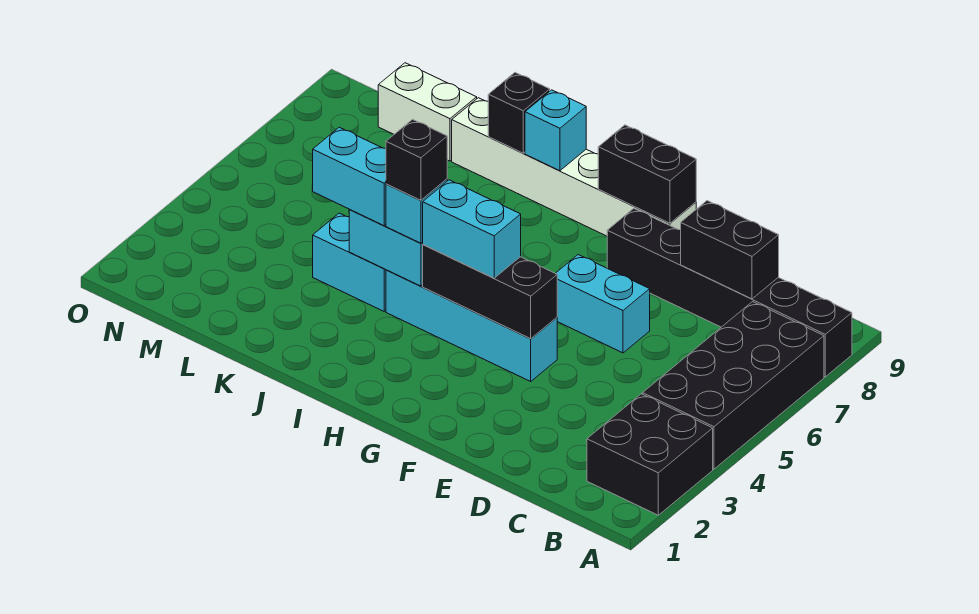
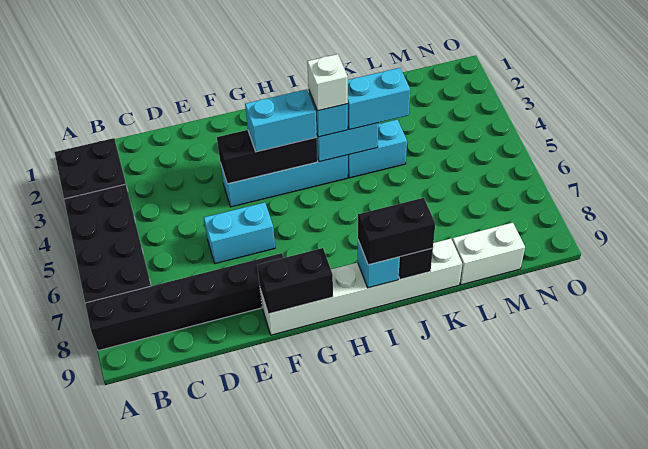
black 1x2 brick [681,201,779,299] -> black 1x2 brick moved to [358,198,435,265]
black 1x1 brick [386,120,447,200] -> white 1x1 brick [307,54,348,111]

